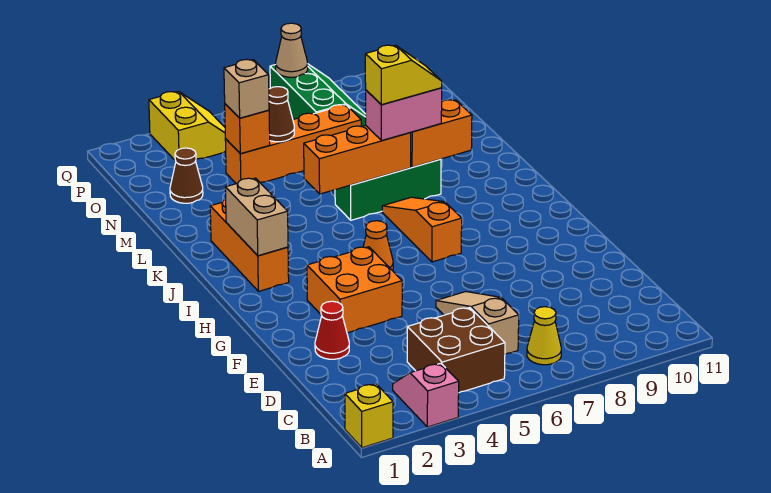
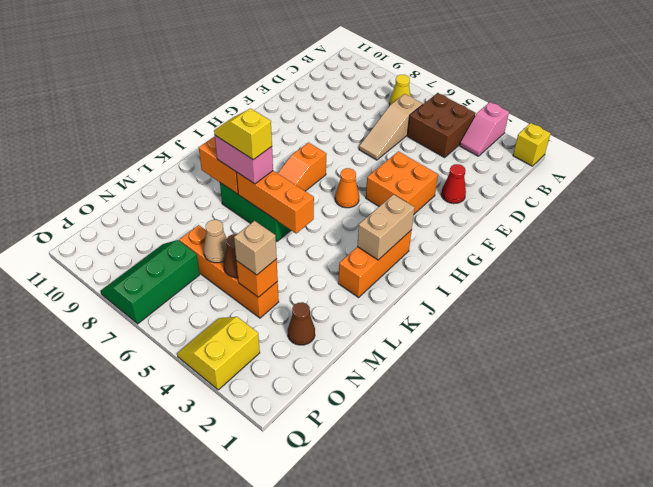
tan 1x1 cone [276,23,308,77] -> tan 1x1 cone moved to [204,220,227,263]

